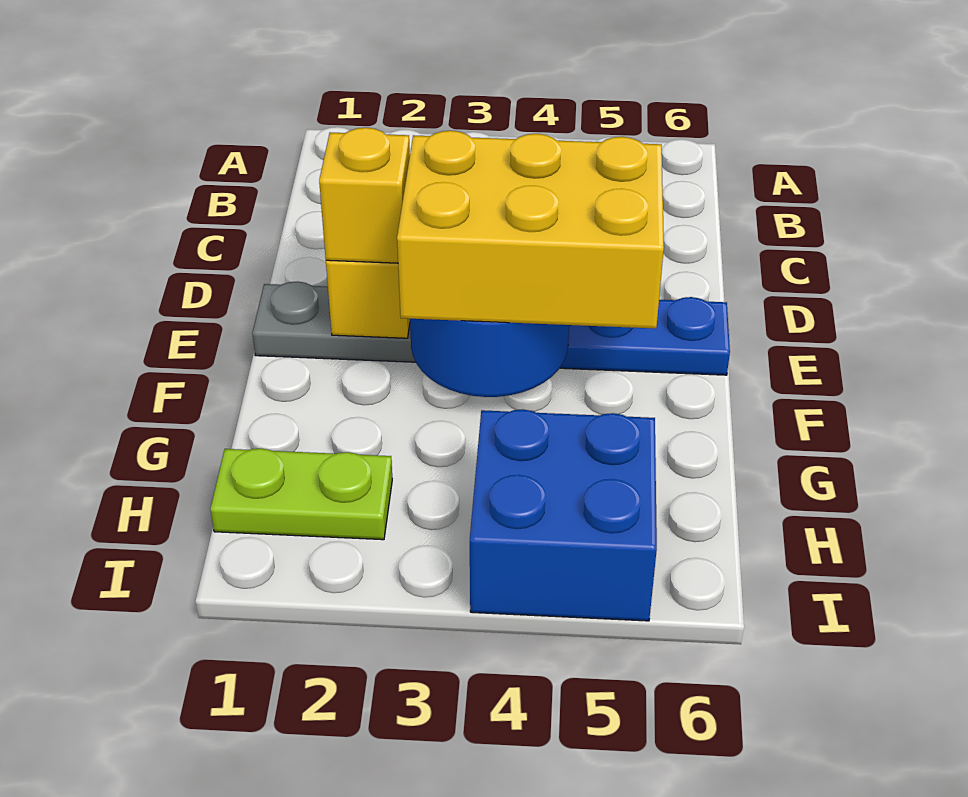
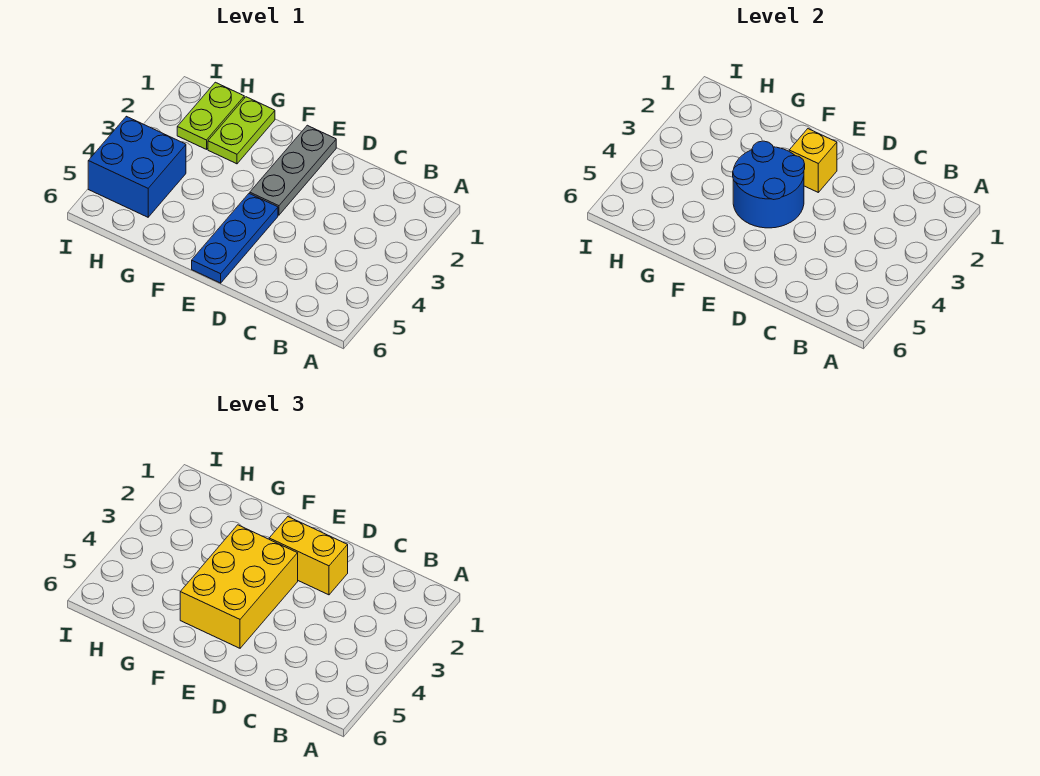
yellow 1x1 brick [319,128,410,263] -> yellow 1x2 brick [269,517,348,595]
none -> lime 1x2 plate [208,97,275,164]

